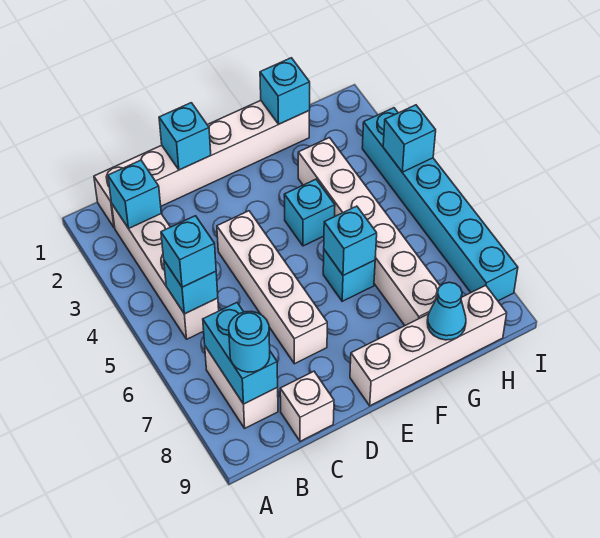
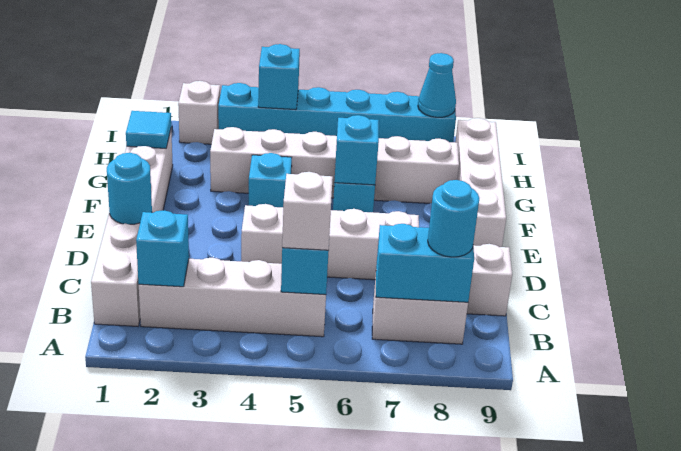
cyan 1x1 brick [161,216,216,287] -> white 1x1 brick [282,172,333,250]
cyan 1x1 brick [159,103,211,170] -> cyan 1x1 round brick [107,153,152,224]
cyan 1x1 brick [260,58,310,124] -> cyan 1x1 tile [126,111,171,148]
cyan 1x1 cone [427,282,466,340] -> cyan 1x1 cone moved to [418,53,456,117]
none -> white 1x1 brick [178,81,220,144]

